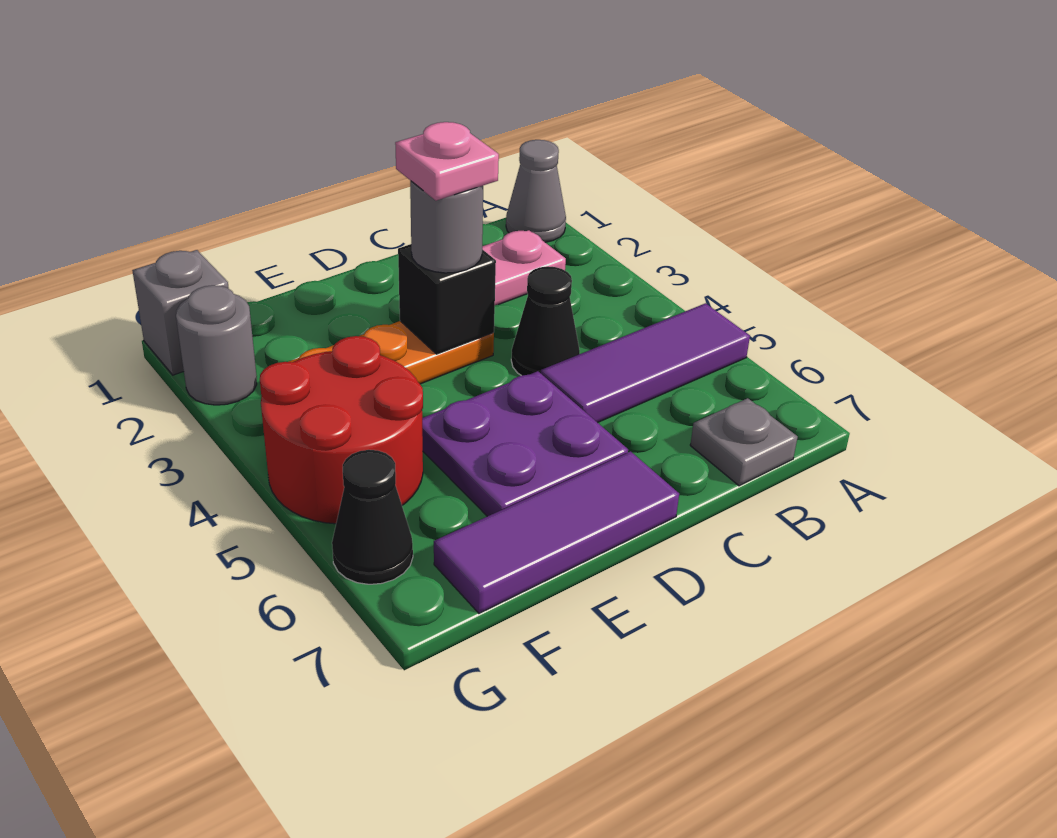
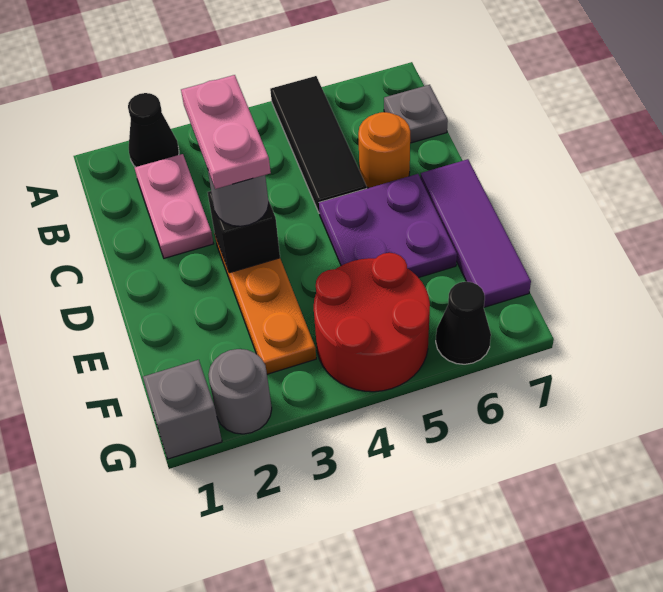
grey 1x1 cone [506,140,566,242] -> none
purple 1x3 tile [541,303,750,423] -> black 1x3 tile [270,76,367,212]
black 1x1 cone [511,266,580,376] -> black 1x1 cone moved to [128,93,179,167]
none -> orange 1x1 round brick [358,112,410,188]
pink 1x1 plate [395,122,499,201] -> pink 1x2 plate [181,75,271,189]

